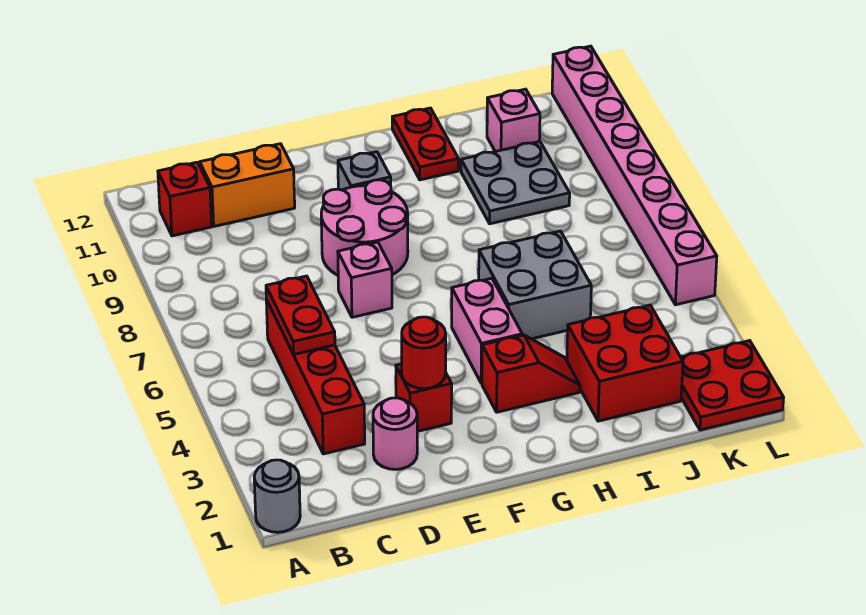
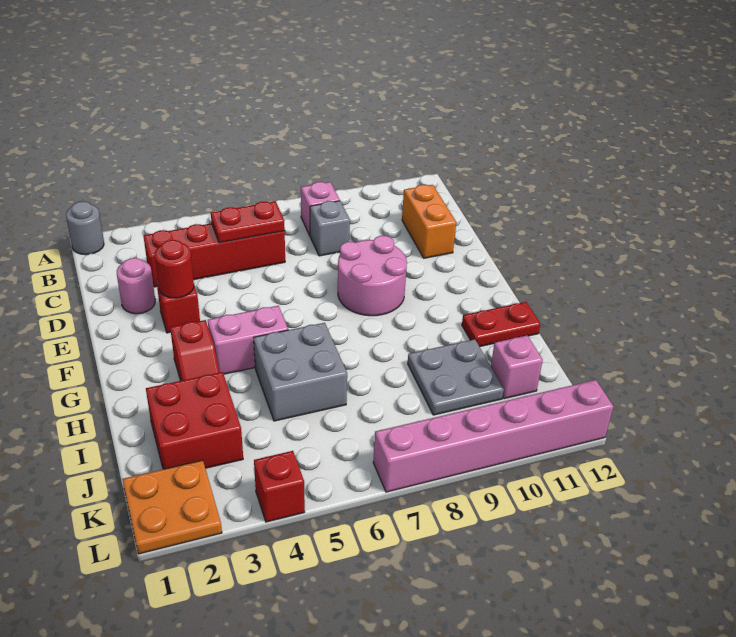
red 1x1 brick [158,162,212,236] -> red 1x1 brick moved to [254,451,305,522]
pink 1x1 brick [338,242,392,317] -> pink 1x1 brick moved to [301,182,340,235]
grey 1x1 brick [338,152,391,190] -> grey 1x1 brick moved to [310,201,350,256]
red 2x2 plate [681,341,784,430] -> orange 2x2 plate [122,460,222,554]
pink 1x8 brick [552,46,717,305] -> pink 1x6 brick [373,380,614,492]

